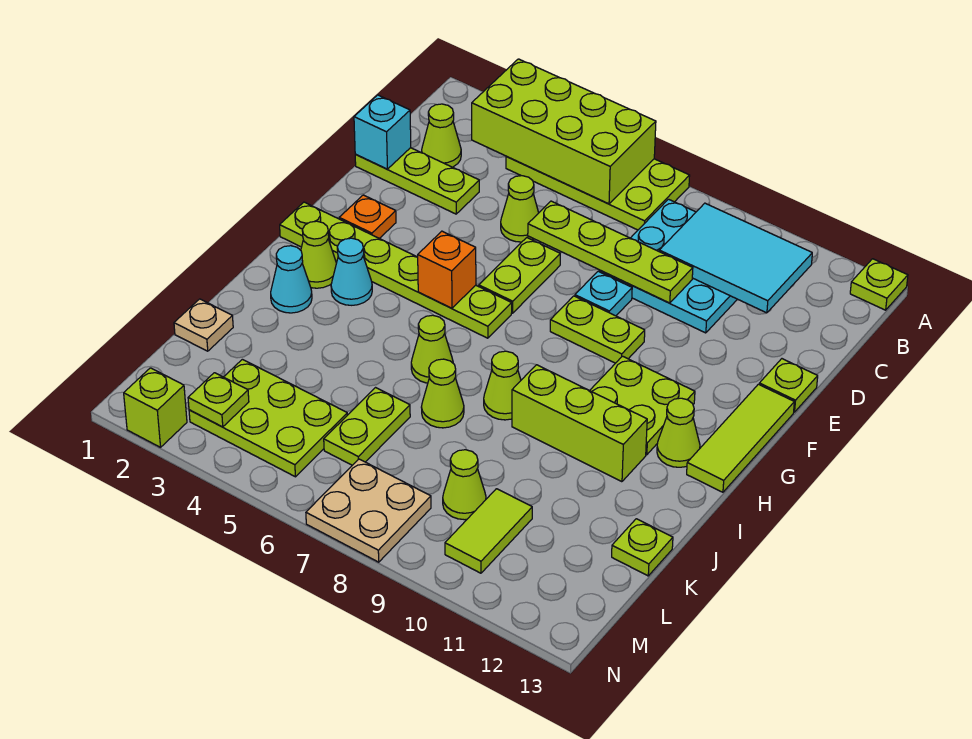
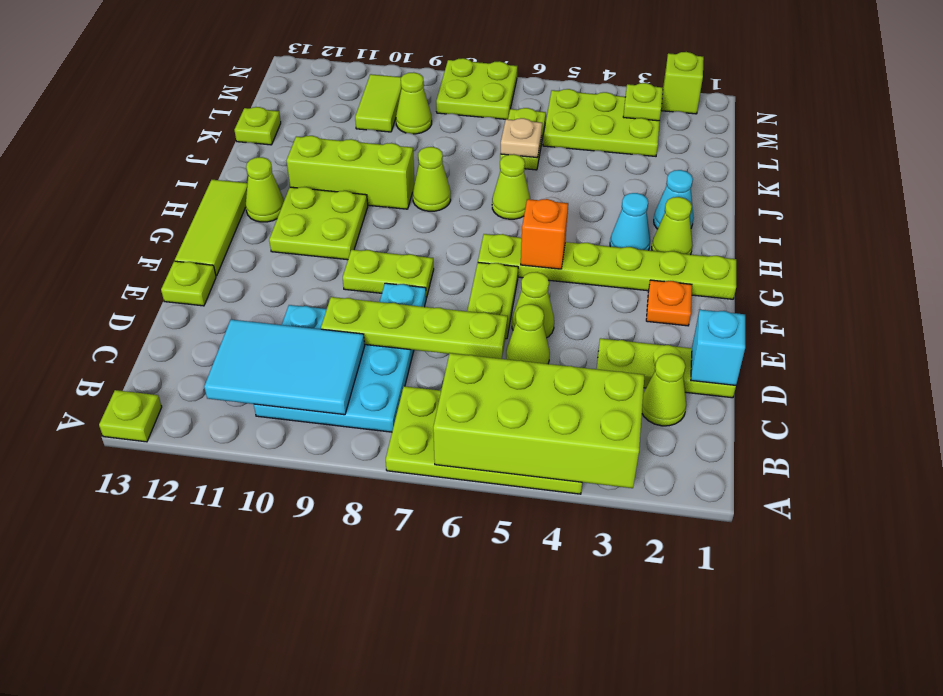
lime 1x1 cone [421,359,464,428] -> lime 1x1 cone moved to [512,272,554,338]
tan 1x1 plate [174,299,233,351] -> tan 1x1 plate moved to [501,118,542,158]
tan 2x2 plate [306,459,431,562] -> lime 2x2 plate [436,58,517,119]

